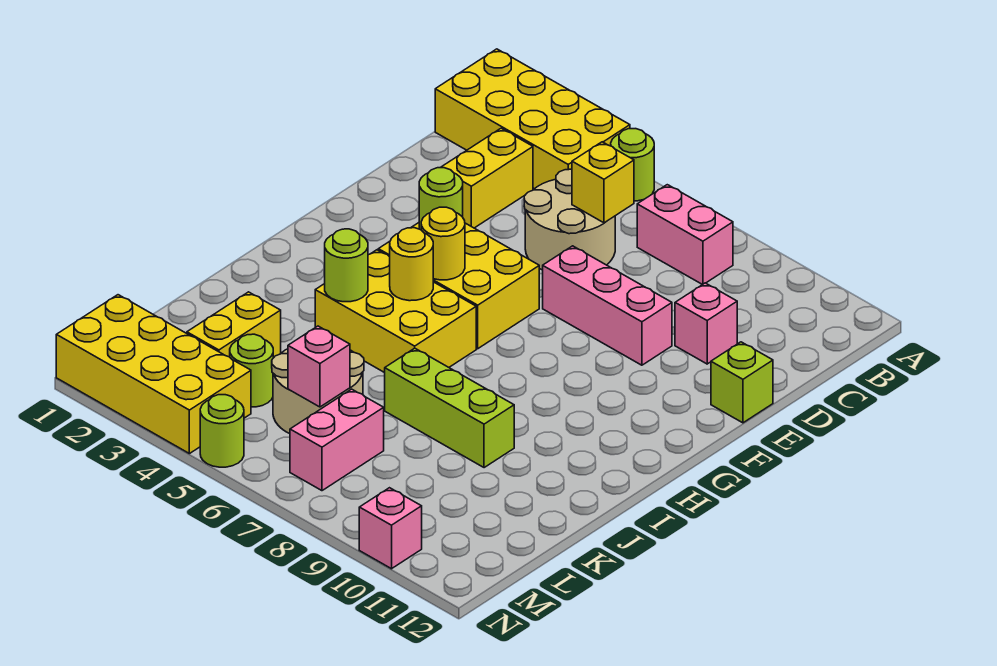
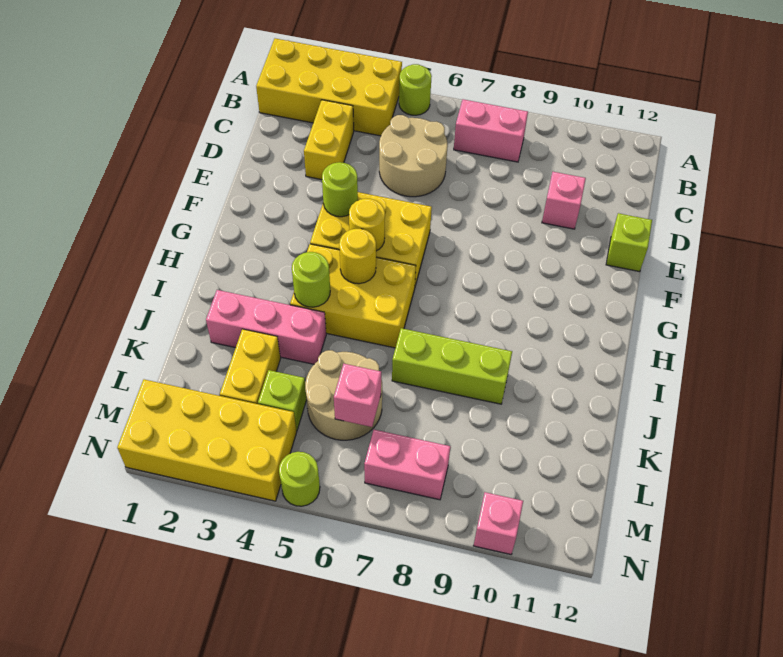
yellow 1x1 brick [572,142,634,223] -> none
pink 1x3 brick [543,246,672,365] -> pink 1x3 brick moved to [206,290,326,364]
lime 1x1 round brick [230,334,273,407] -> lime 1x1 brick [258,370,307,431]
pink 1x2 brick [290,389,384,491] -> pink 1x2 brick turned to [364,430,450,500]

